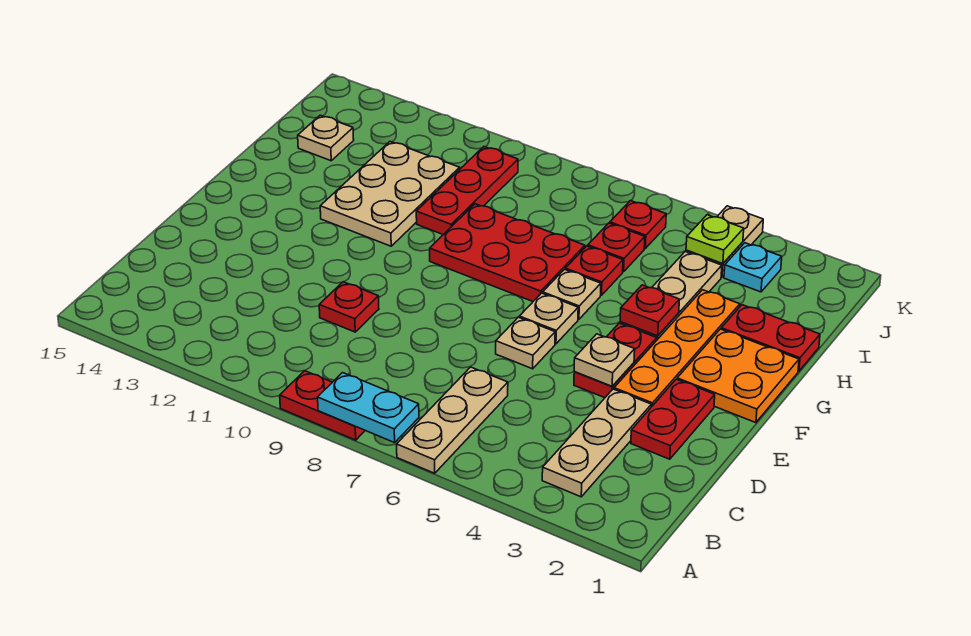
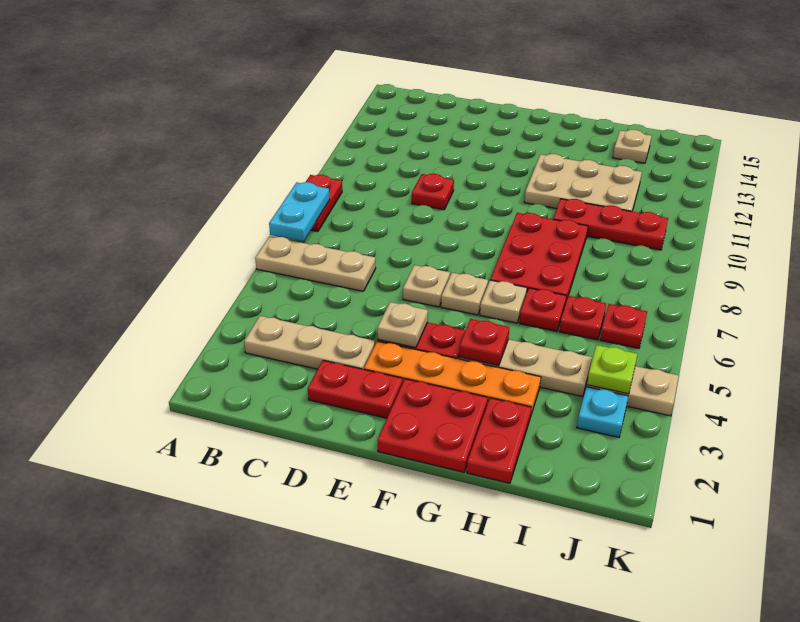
orange 2x2 plate [677,329,799,423] -> red 2x2 plate [378,379,488,472]

